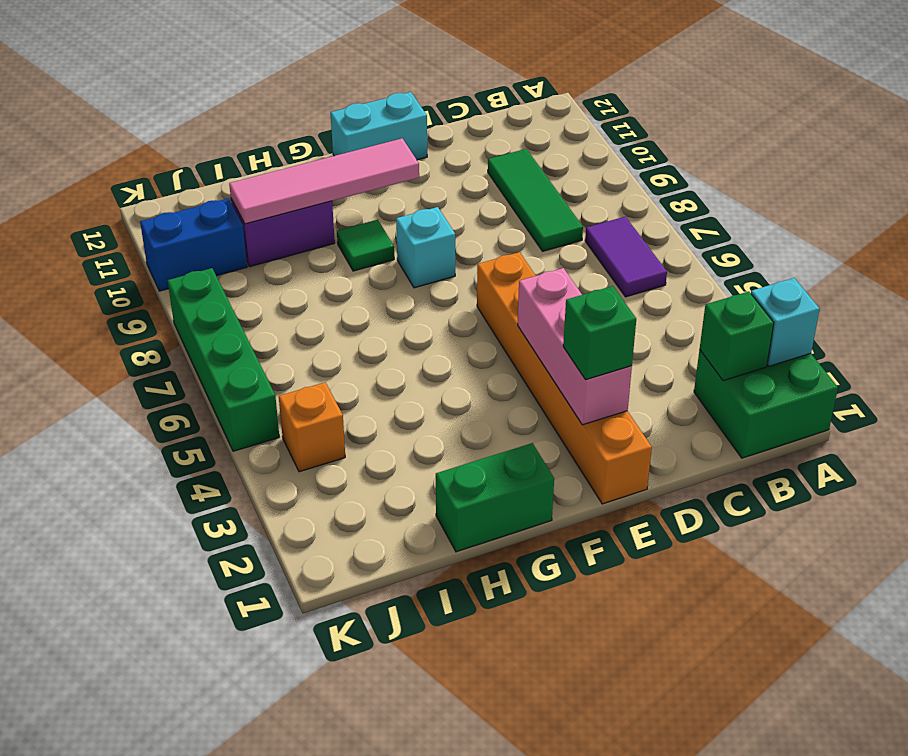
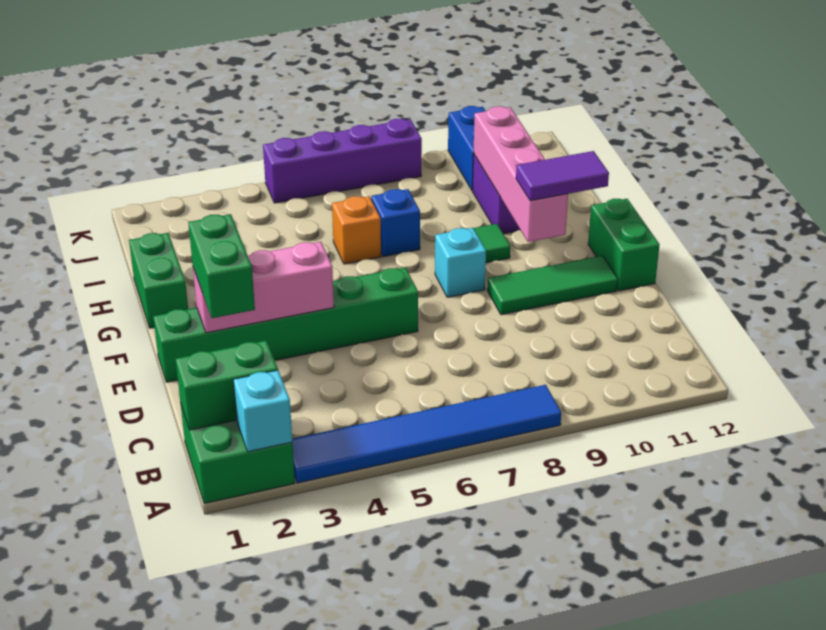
none -> blue 1x6 tile [292,385,561,483]
green 1x1 brick [700,291,774,381] -> green 1x2 brick [176,340,278,430]
purple 1x2 tile [585,217,667,297] -> purple 1x2 tile moved to [516,151,609,201]
green 1x3 tile [488,149,583,251] -> green 1x3 tile moved to [487,256,618,315]
orange 1x6 brick [477,252,652,504] -> green 1x6 brick [153,267,418,382]
green 1x1 brick [563,286,636,379] -> green 1x2 brick [188,214,255,318]
cyan 1x2 brick [331,92,427,160] -> green 1x2 brick [588,199,660,291]
pink 1x4 tile [229,138,419,224] -> pink 1x4 brick [473,106,568,242]
none -> blue 1x1 brick [371,189,420,257]
orange 1x1 brick [279,382,345,472] -> orange 1x1 brick moved to [332,196,381,264]
green 1x4 brick [168,268,279,451] -> purple 1x4 brick [263,119,422,203]

